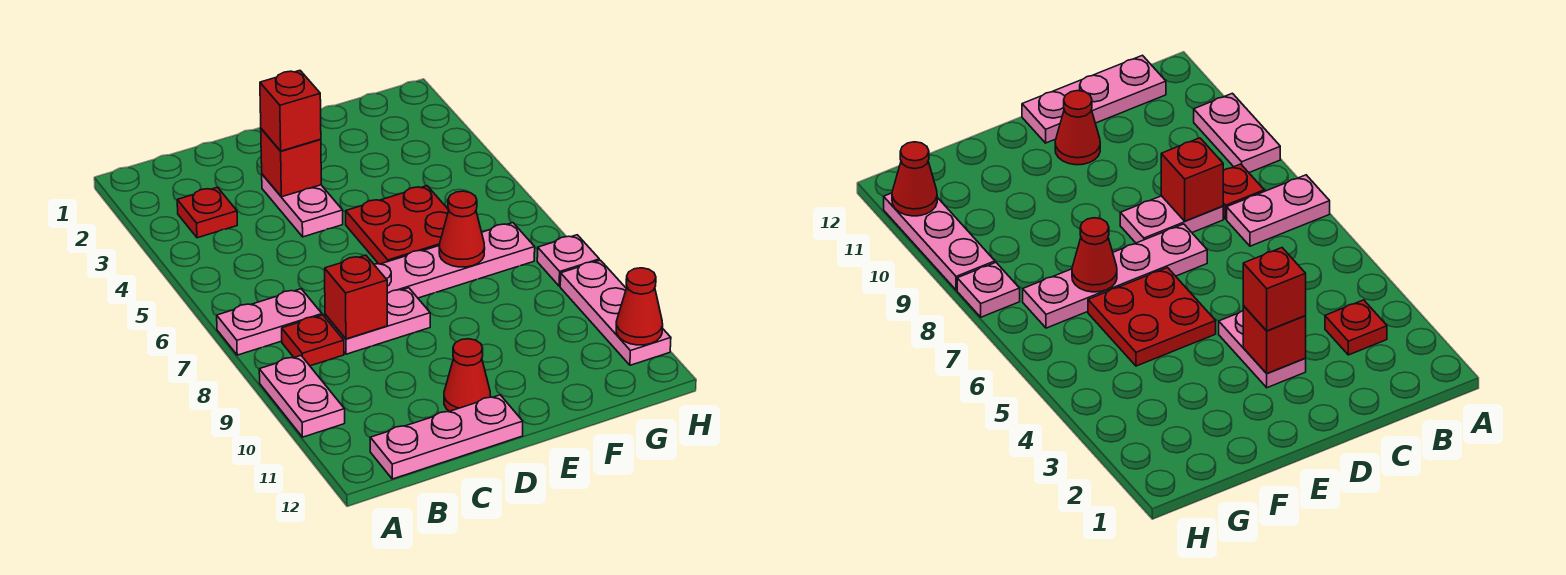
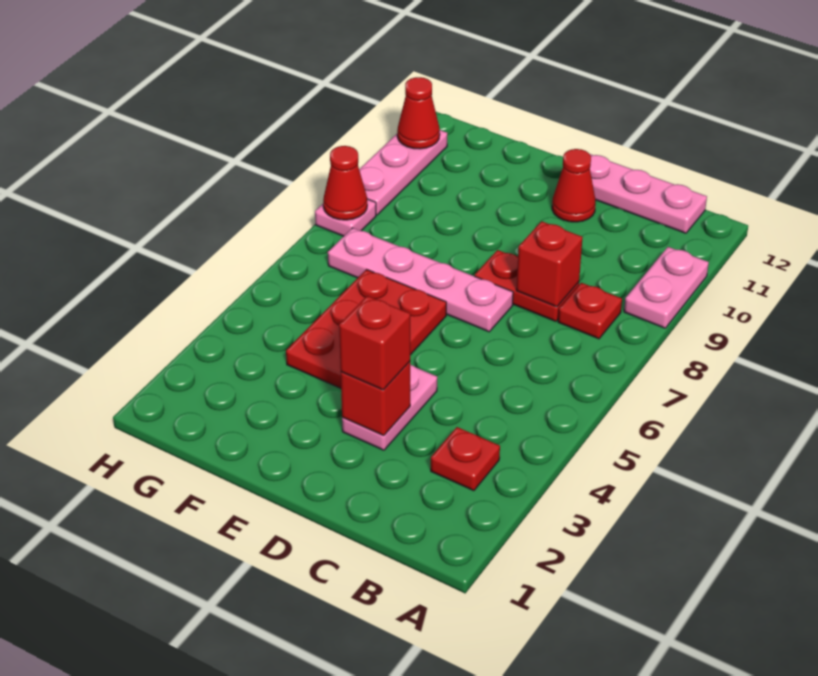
pink 1x2 plate [217,289,322,355] -> none
pink 1x2 plate [325,288,430,354] -> red 1x2 plate [475,250,579,321]
red 2x2 plate [346,186,449,264] -> red 2x3 plate [286,270,446,388]
red 1x1 cone [439,191,485,267] -> red 1x1 cone moved to [323,146,367,220]

